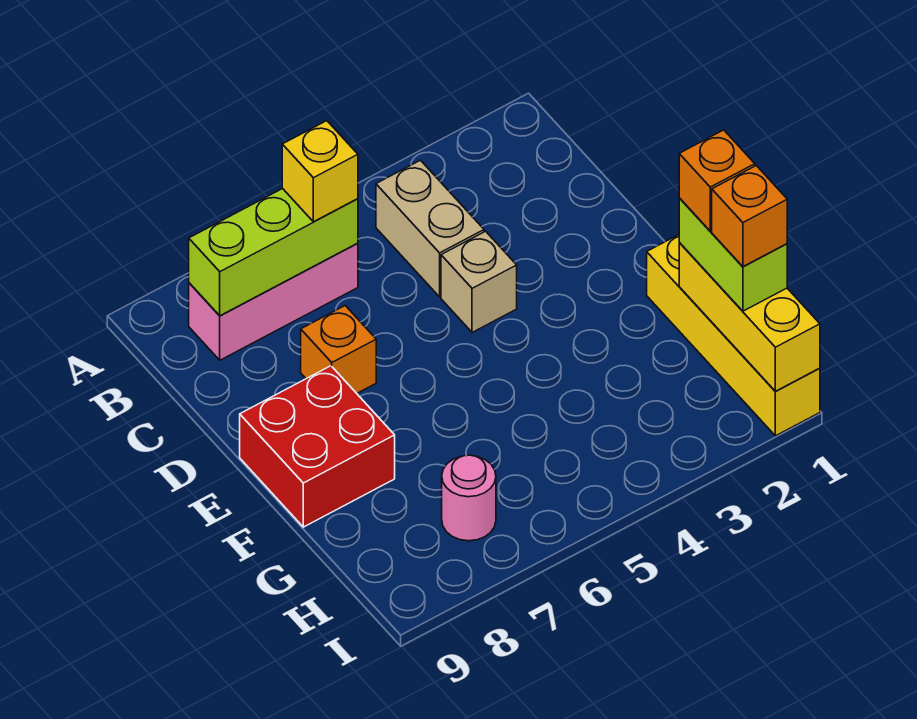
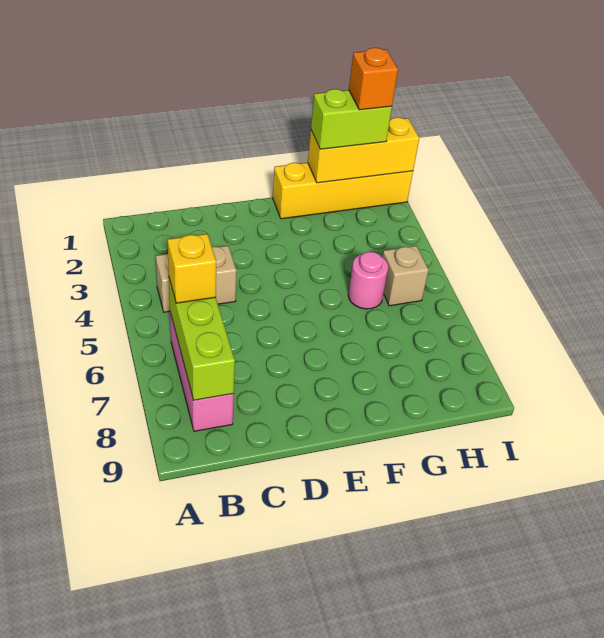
tan 1x1 brick [441,231,517,332] -> tan 1x1 brick moved to [382,246,429,306]
orange 1x1 brick [301,306,376,393] -> none
red 2x2 brick [240,366,395,527] -> none
orange 1x1 brick [679,130,755,231] -> none
pink 1x1 round brick [442,455,496,541] -> pink 1x1 round brick moved to [348,252,388,309]

